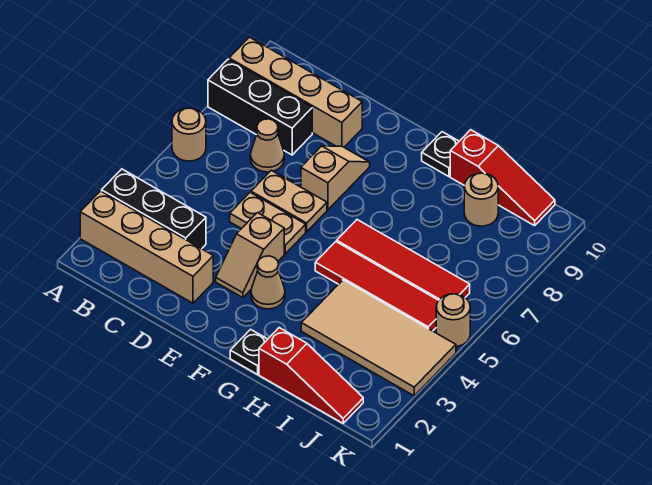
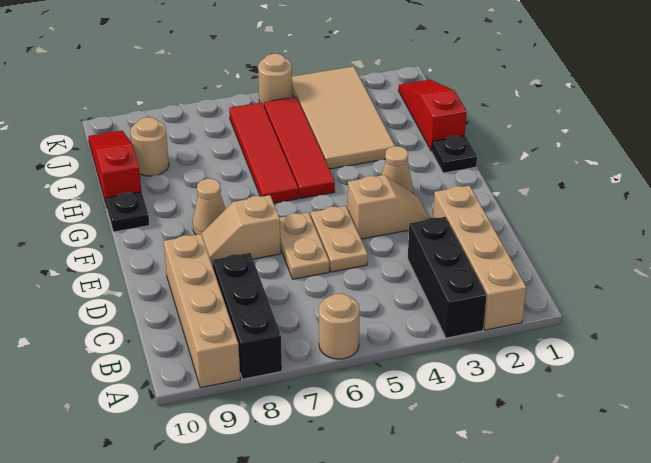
tan 1x1 cone [250,119,284,172] -> tan 1x1 cone moved to [193,179,225,235]

